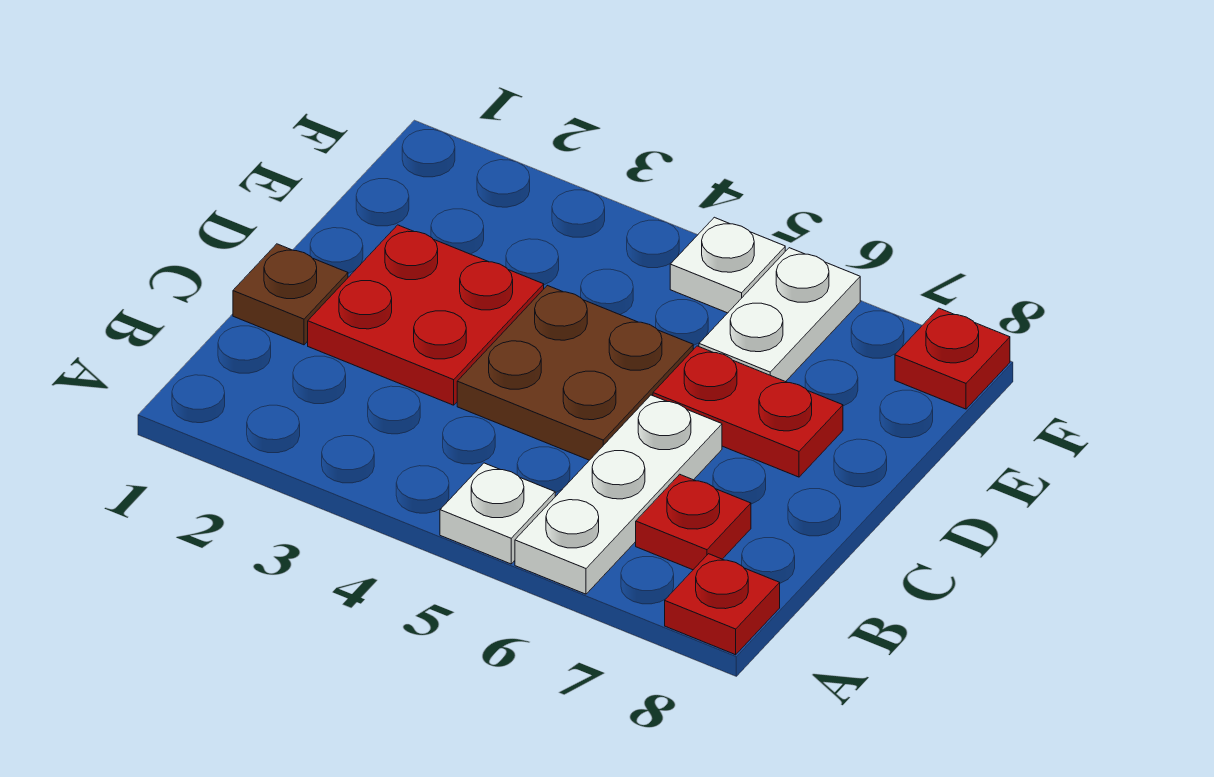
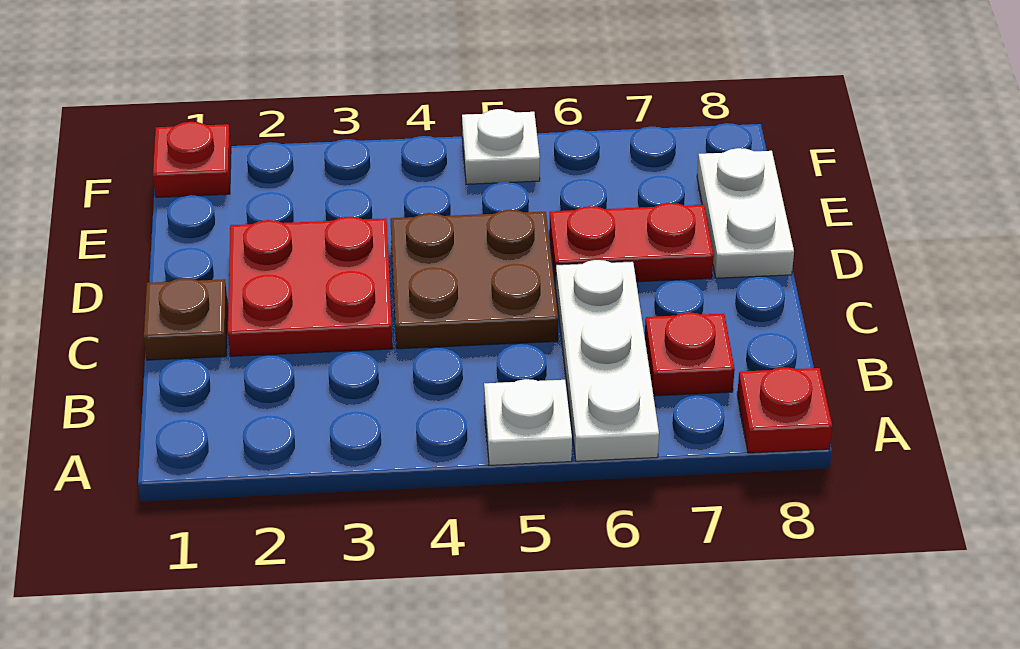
white 1x2 plate [699,248,860,382] -> white 1x2 plate moved to [697,148,794,278]
red 1x1 plate [895,308,1010,409] -> red 1x1 plate moved to [153,122,231,197]

